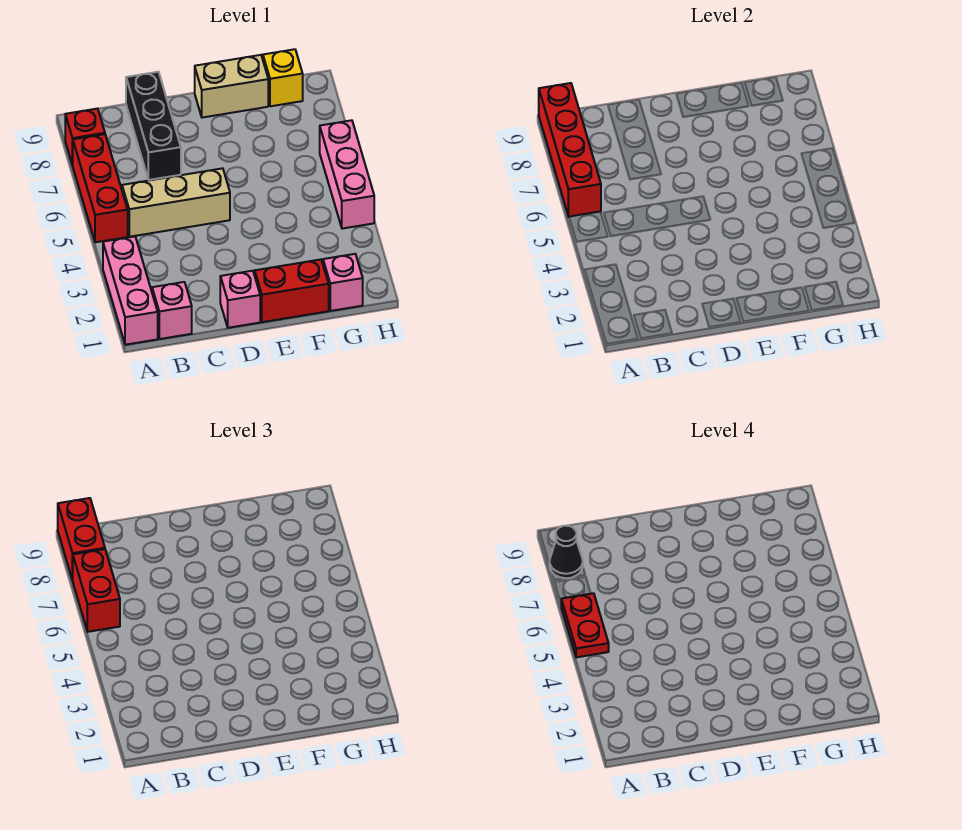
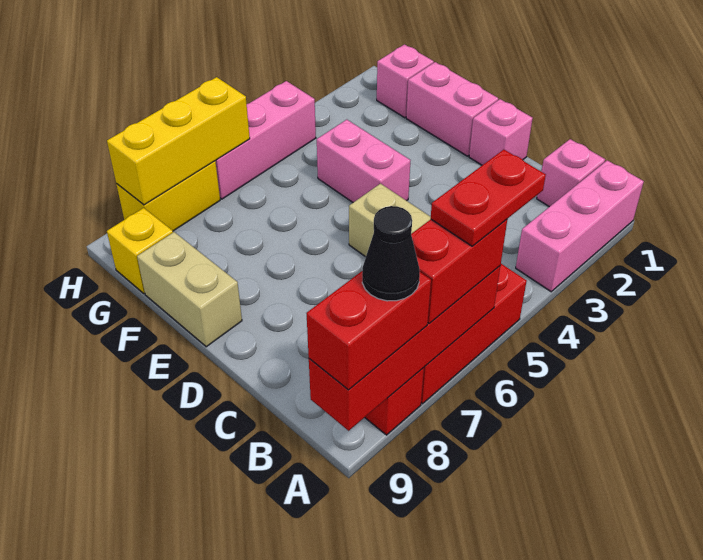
black 1x3 brick [126,72,181,180] -> none
red 1x2 brick [255,260,329,322] -> pink 1x2 brick [406,62,498,156]
none -> pink 1x2 brick [317,120,411,202]
none -> yellow 1x3 brick [107,77,250,205]
none -> yellow 1x2 brick [116,161,220,231]

